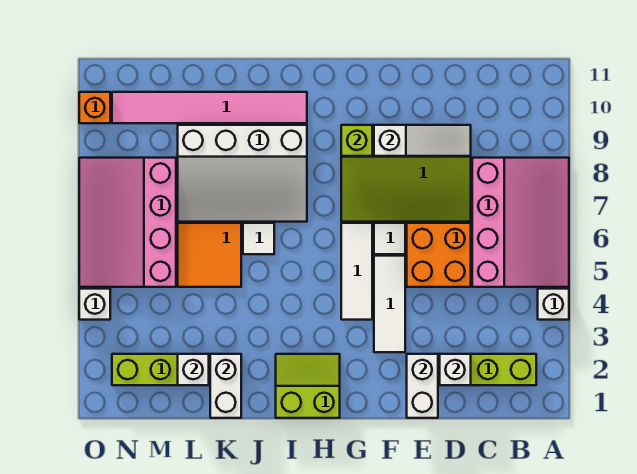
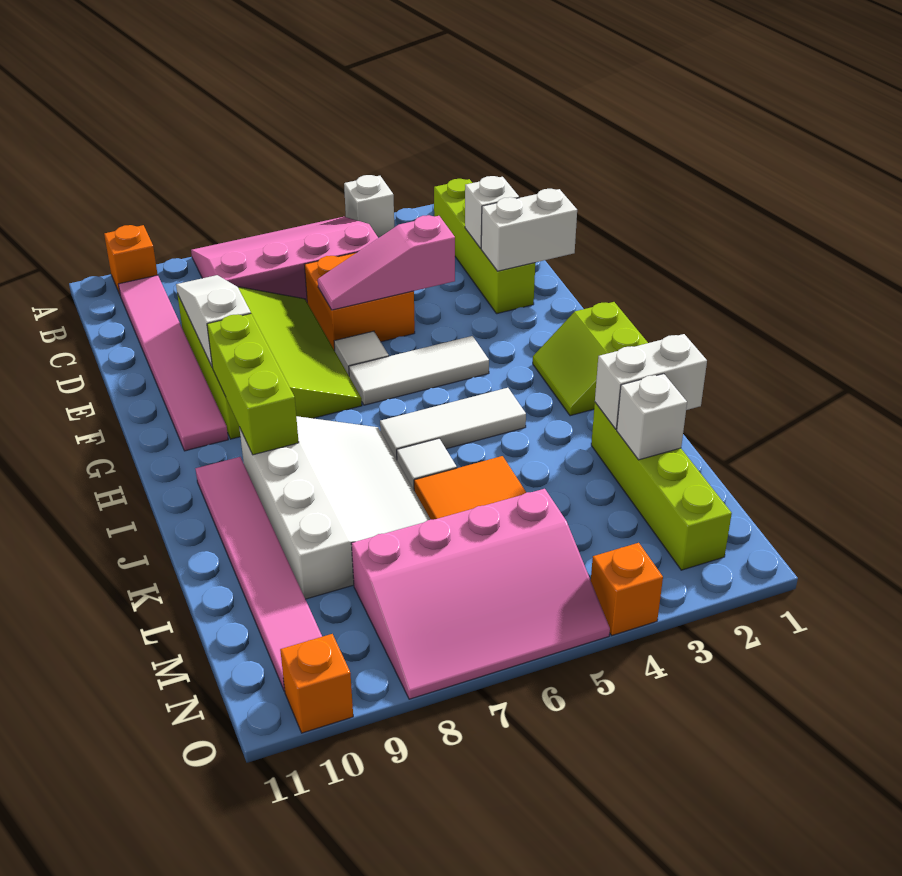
none -> orange 1x1 brick [104,225,158,294]
none -> pink 1x6 tile [118,275,228,451]
none -> pink 1x3 slope [318,215,455,310]
white 1x3 tile [374,256,405,352] -> white 1x3 tile moved to [380,388,526,460]
lime 1x1 brick [341,125,372,156] -> lime 1x3 brick [207,314,299,455]
white 1x1 brick [79,289,110,320] -> orange 1x1 brick [591,543,663,635]

